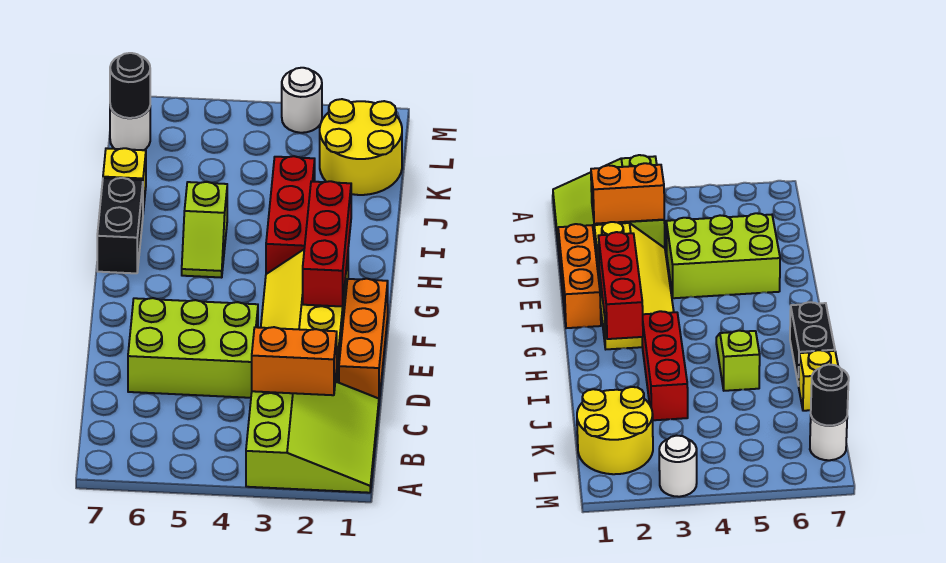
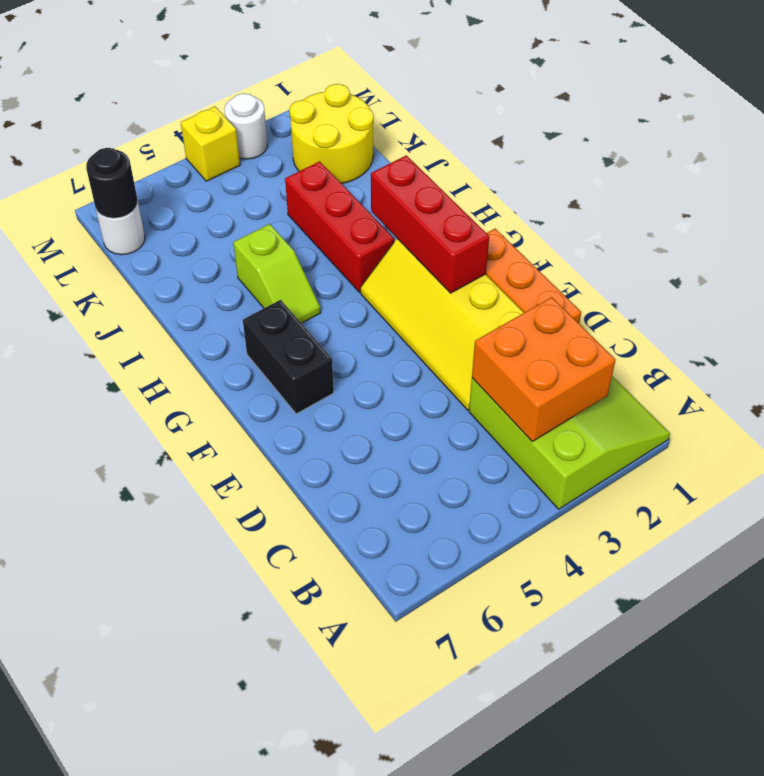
orange 1x2 brick [252,327,337,395] -> orange 2x2 brick [472,297,615,441]
lime 2x3 brick [128,298,258,398] -> none
black 1x2 brick [97,178,143,273] -> black 1x2 brick moved to [243,300,334,414]
yellow 1x1 brick [103,148,146,211] -> yellow 1x1 brick moved to [181,107,240,181]

